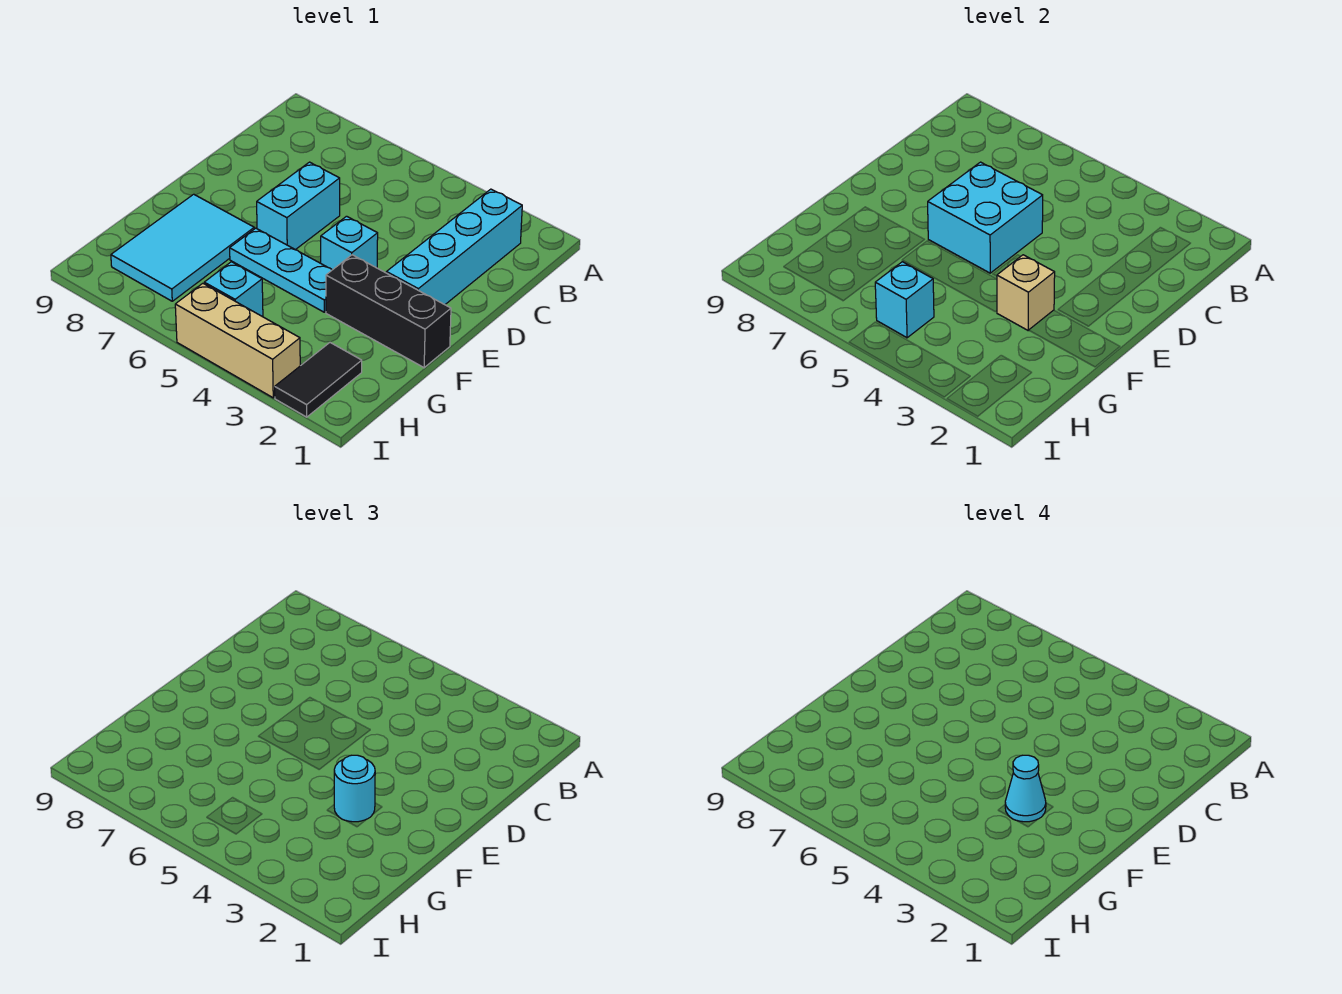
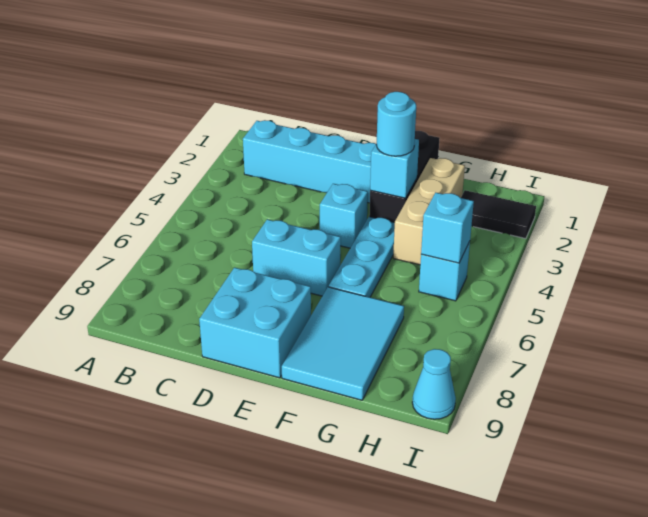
cyan 2x2 brick [928,162,1043,273] -> cyan 2x2 brick moved to [199,268,311,378]
tan 1x1 brick [997,255,1055,330] -> cyan 1x1 brick [370,139,419,198]
cyan 1x1 cone [1005,755,1046,822] -> cyan 1x1 cone moved to [412,349,456,419]
cyan 2x3 tile [111,194,254,301] -> cyan 2x3 tile turned to [282,287,404,400]
tan 1x3 brick [175,283,300,398] -> tan 1x3 brick moved to [393,158,465,265]

